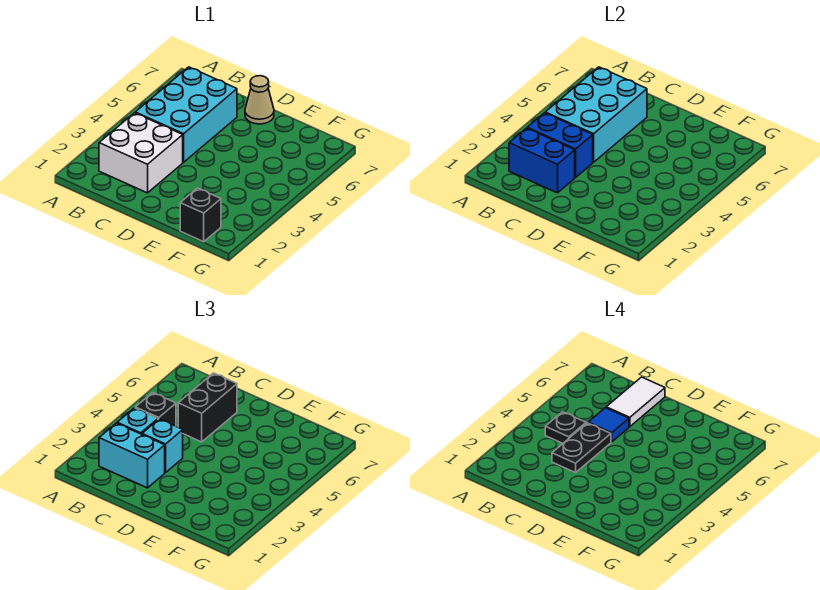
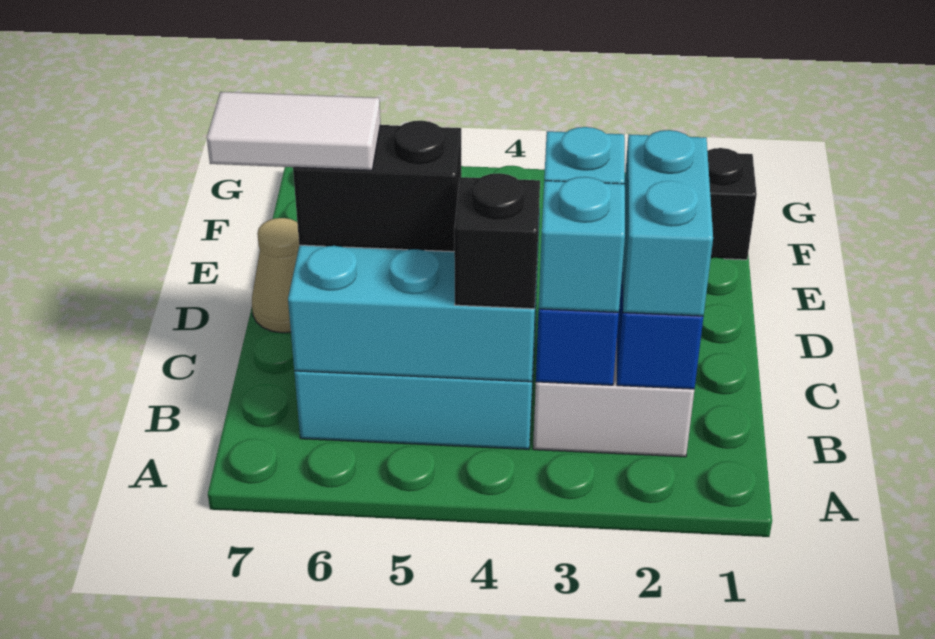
black 1x1 plate [545,412,586,443] -> none
black 1x2 plate [552,423,611,473] -> none
blue 1x1 tile [588,408,629,442] -> none

